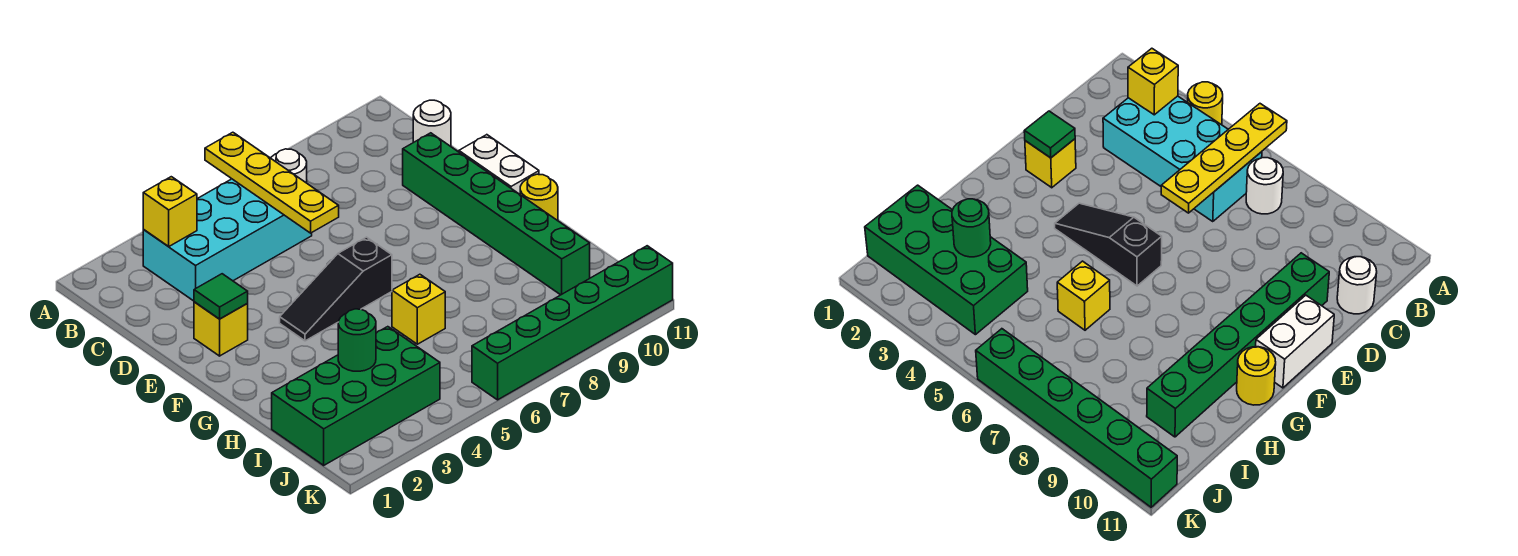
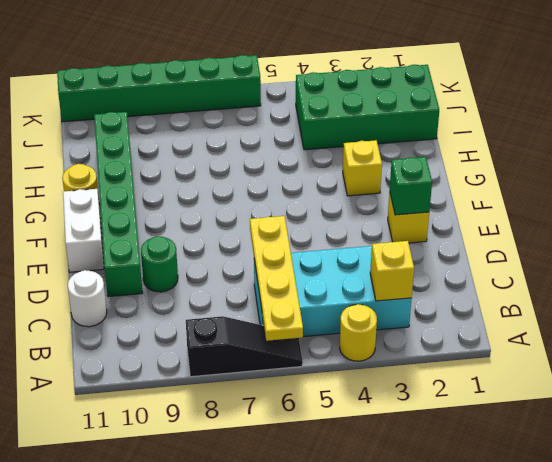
white 1x1 round brick [271,149,307,183] -> none
green 1x1 tile [194,274,248,319] -> green 1x1 brick [390,157,432,215]
black 1x3 slope [280,237,392,341] -> black 1x3 slope moved to [186,316,303,377]
yellow 1x1 brick [392,274,445,344] -> yellow 1x1 brick moved to [343,140,382,196]
green 1x1 round brick [338,309,376,371] -> green 1x1 round brick moved to [141,236,178,292]

